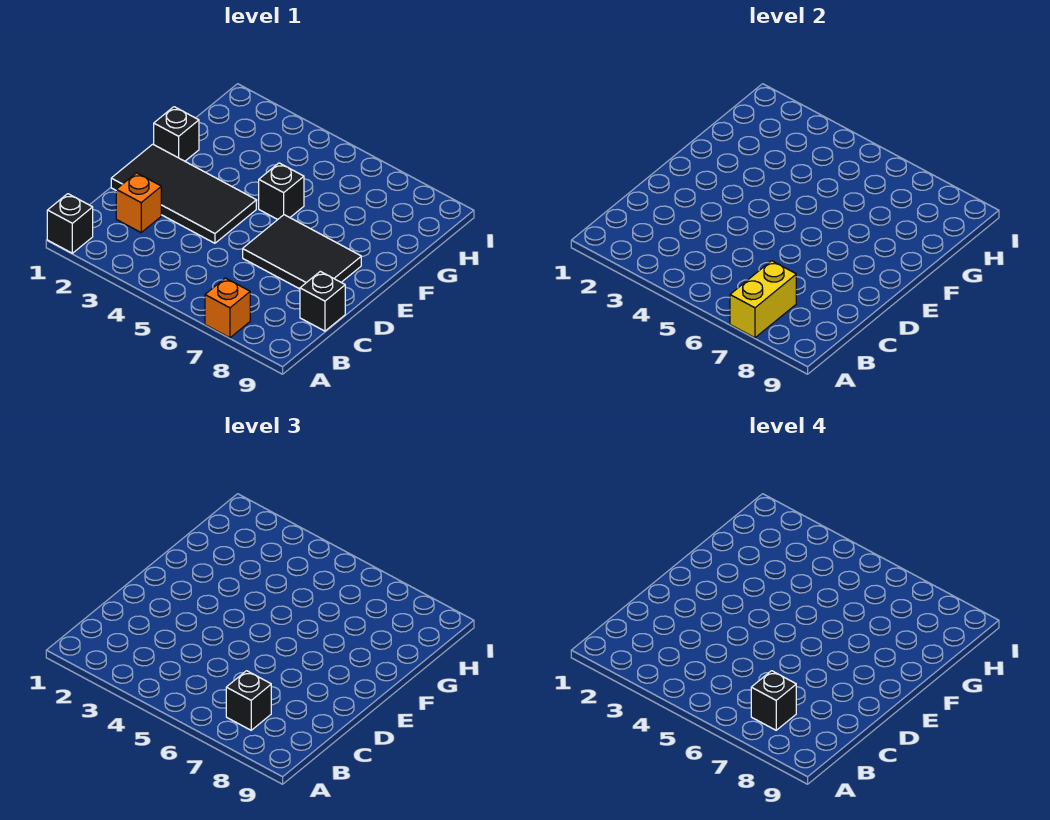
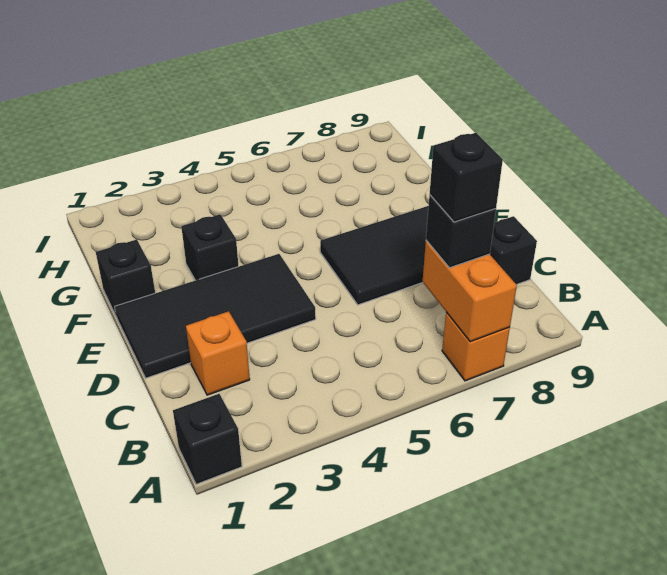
yellow 1x2 brick [730,261,796,338] -> orange 1x2 brick [423,240,517,342]
black 1x1 brick [259,163,304,220] -> black 1x1 brick moved to [181,214,239,280]

